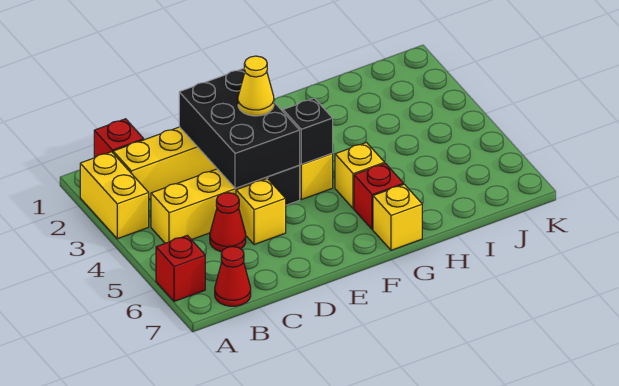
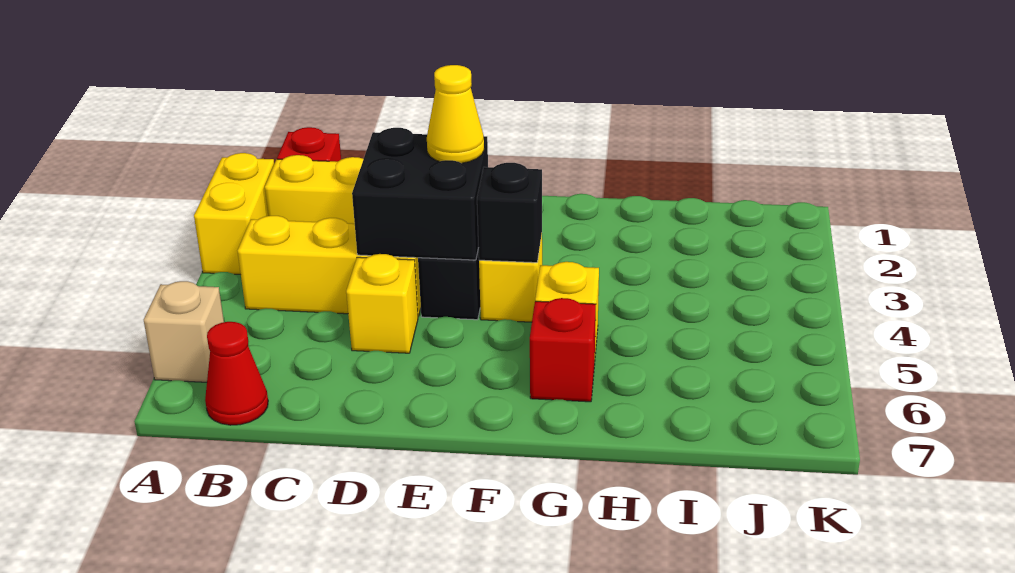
red 1x1 brick [156,235,205,301] -> tan 1x1 brick [144,281,224,382]
red 1x1 cone [210,193,246,252] -> none
black 2x3 brick [179,68,300,188] -> black 2x2 brick [352,128,488,260]
yellow 1x1 brick [373,184,422,250] -> none

